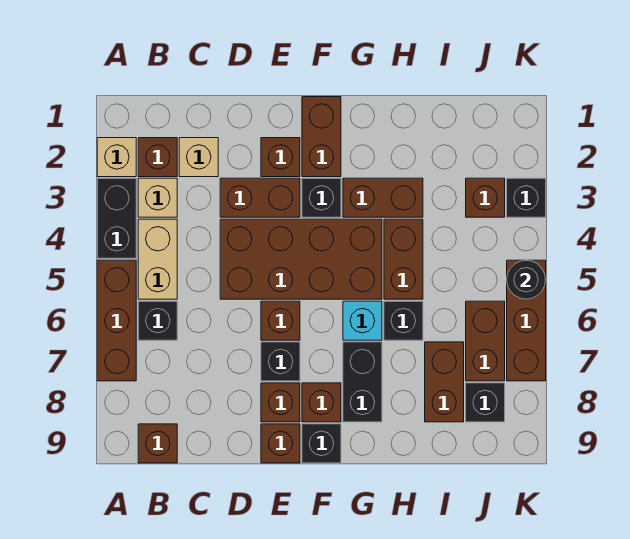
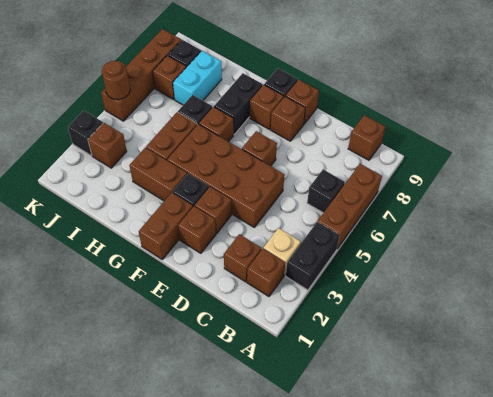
tan 1x1 brick [97,138,136,177] -> none
tan 1x2 brick [138,219,177,299] -> none
tan 1x1 brick [179,138,218,177] -> brown 1x1 brick [224,234,262,282]
brown 1x2 brick [220,178,300,217] -> brown 1x1 brick [195,187,232,233]
black 1x1 brick [261,342,300,381] -> none
cyan 1x1 brick [343,301,382,340] -> brown 1x1 brick [199,107,234,142]
brown 1x2 brick [425,342,464,422] -> cyan 1x2 brick [173,51,222,105]
brown 1x2 brick [466,301,505,381] -> brown 1x1 brick [153,56,186,99]
brown 1x3 brick [507,260,546,381] -> brown 1x4 brick [101,29,181,121]
black 1x1 round brick [507,260,546,299] -> brown 1x1 round brick [102,61,130,100]

